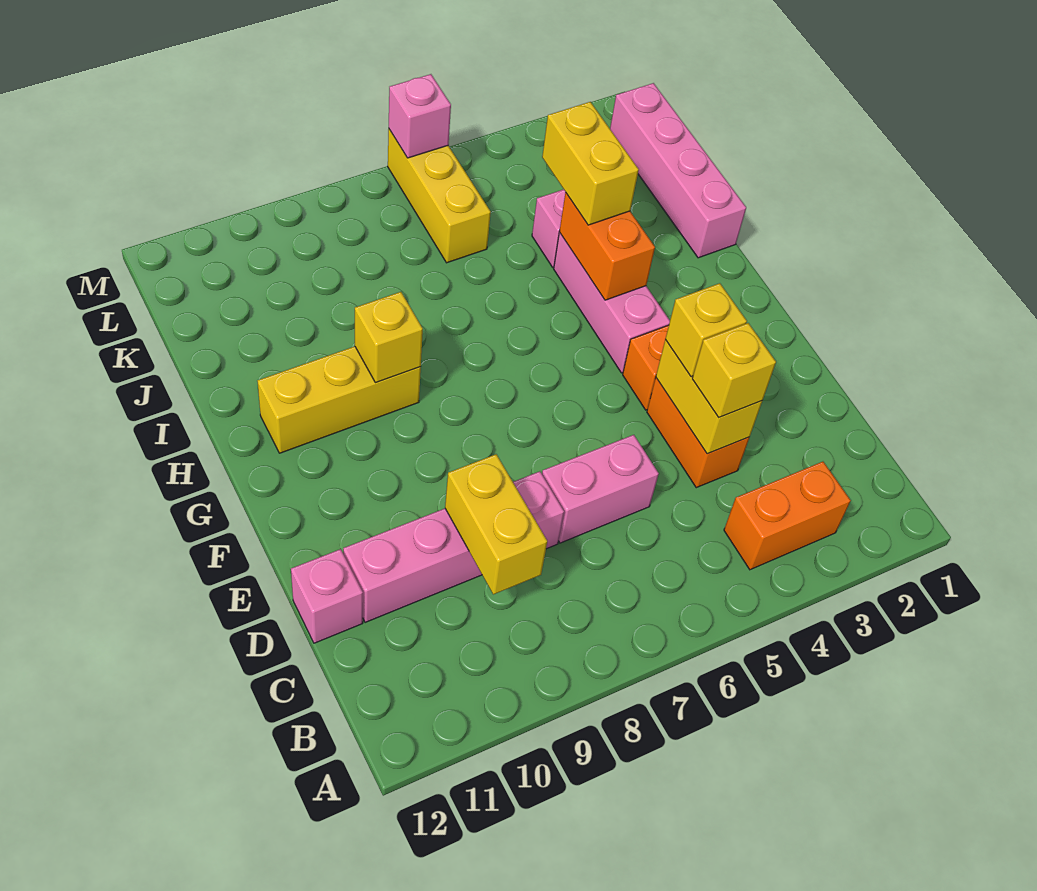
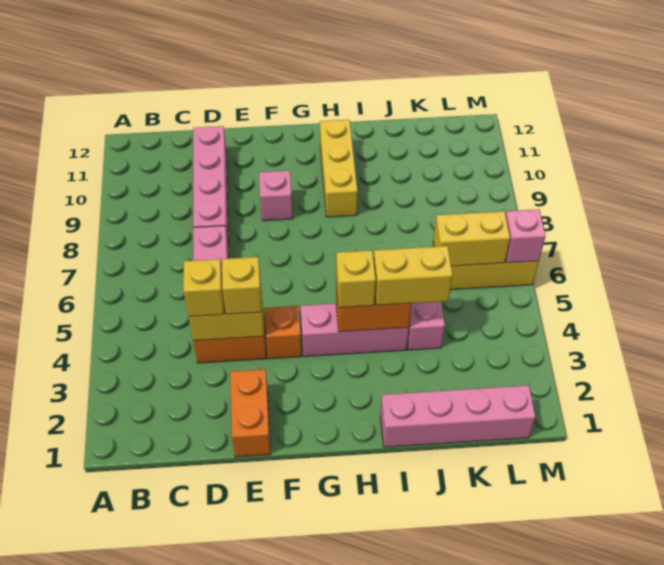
orange 1x2 brick [724,462,851,570] -> orange 1x2 brick moved to [230,369,270,457]
yellow 1x2 brick [445,454,547,594] -> yellow 1x2 brick moved to [433,211,510,266]
pink 1x1 brick [291,549,363,643] -> pink 1x1 brick moved to [259,171,293,221]
yellow 1x1 brick [355,292,423,383] -> yellow 1x1 brick moved to [336,250,376,308]

